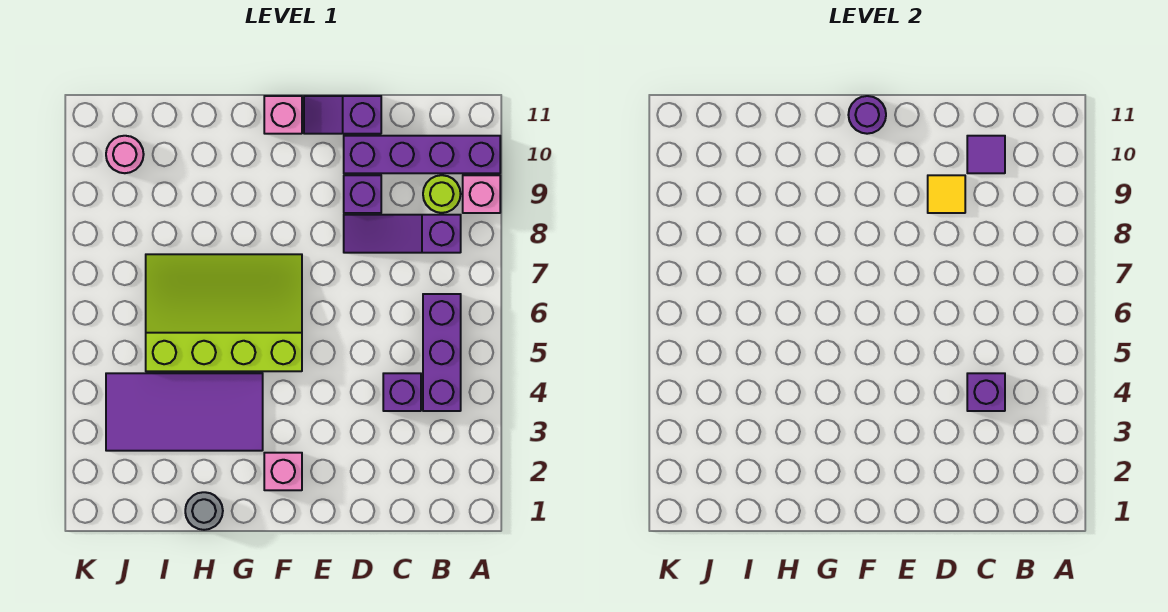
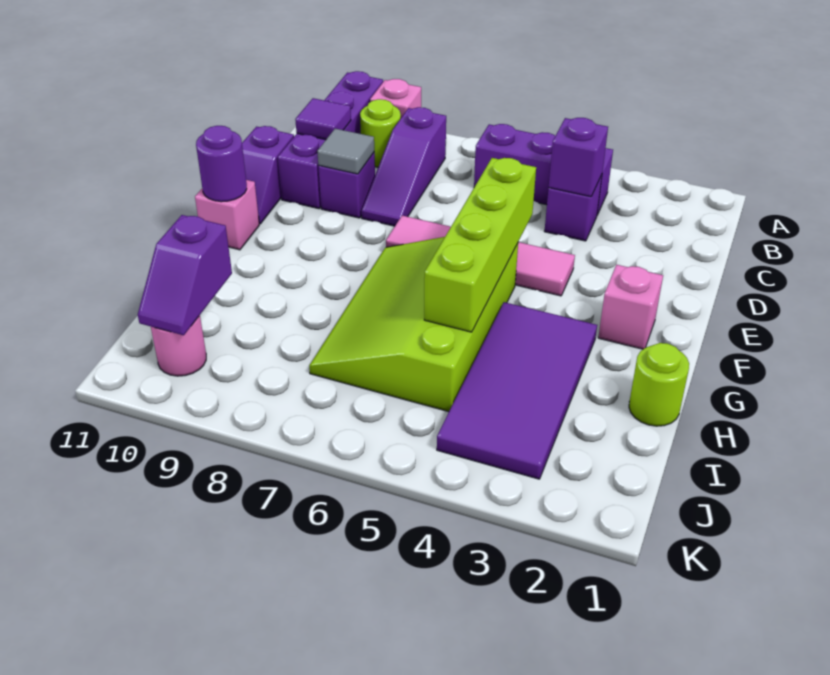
yellow 1x1 tile [928,175,965,213] -> grey 1x1 tile [317,129,374,174]
none -> pink 1x4 tile [386,215,575,296]
none -> lime 1x4 brick [424,158,536,332]
grey 1x1 round brick [185,492,223,530] -> lime 1x1 round brick [629,343,689,426]
none -> purple 1x2 slope [138,215,232,335]

